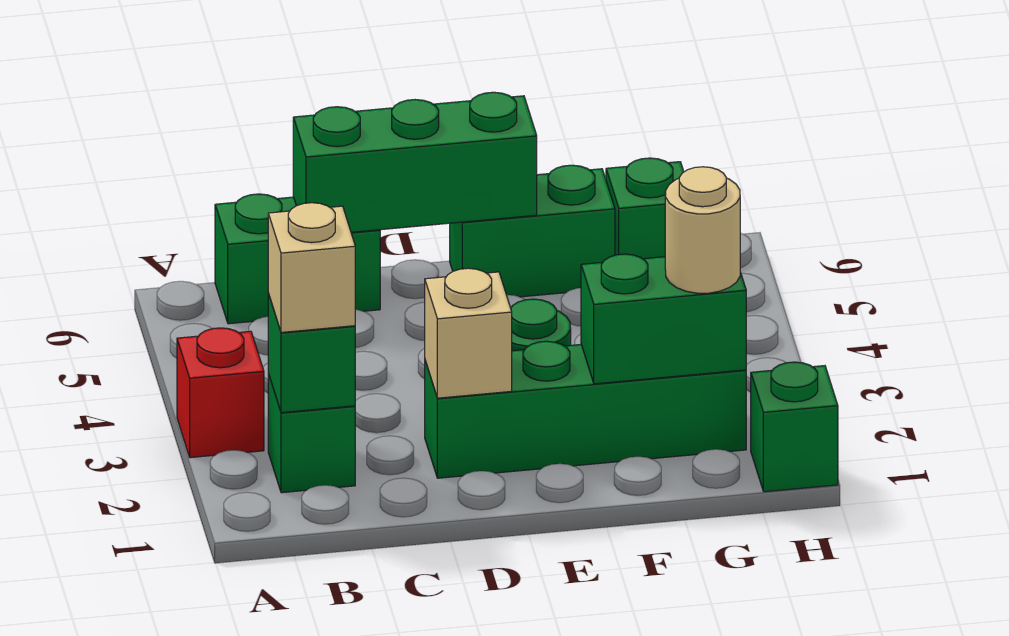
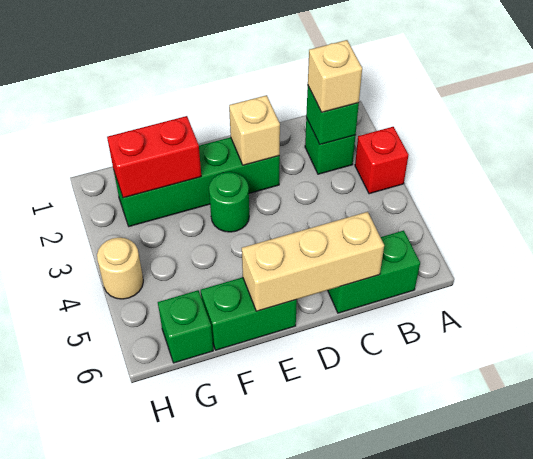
green 1x3 brick [293,92,537,232] -> tan 1x3 brick [242,212,384,311]
green 1x2 brick [581,254,746,384] -> red 1x2 brick [107,116,201,198]
tan 1x1 round brick [665,167,740,293] -> tan 1x1 round brick moved to [97,238,143,299]
green 1x1 brick [751,362,838,492] -> none

